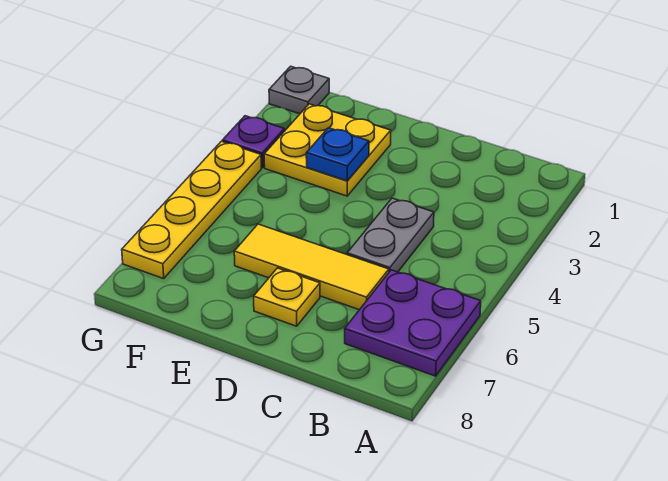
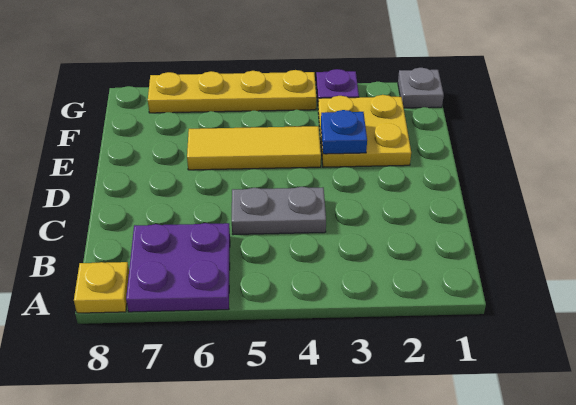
yellow 1x3 tile [234,224,389,310] -> yellow 1x3 tile turned to [187,126,321,170]
yellow 1x1 plate [254,268,320,326] -> yellow 1x1 plate moved to [74,262,129,313]

